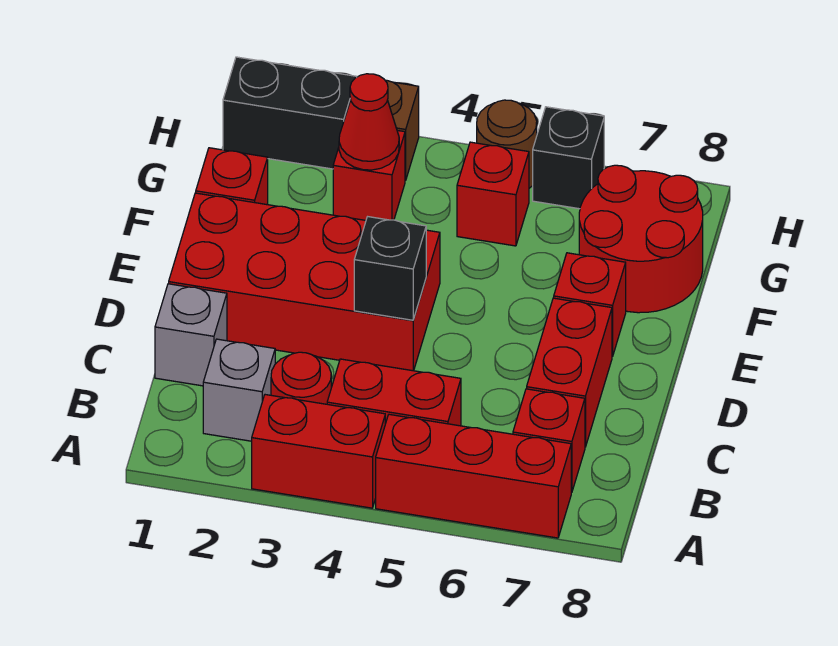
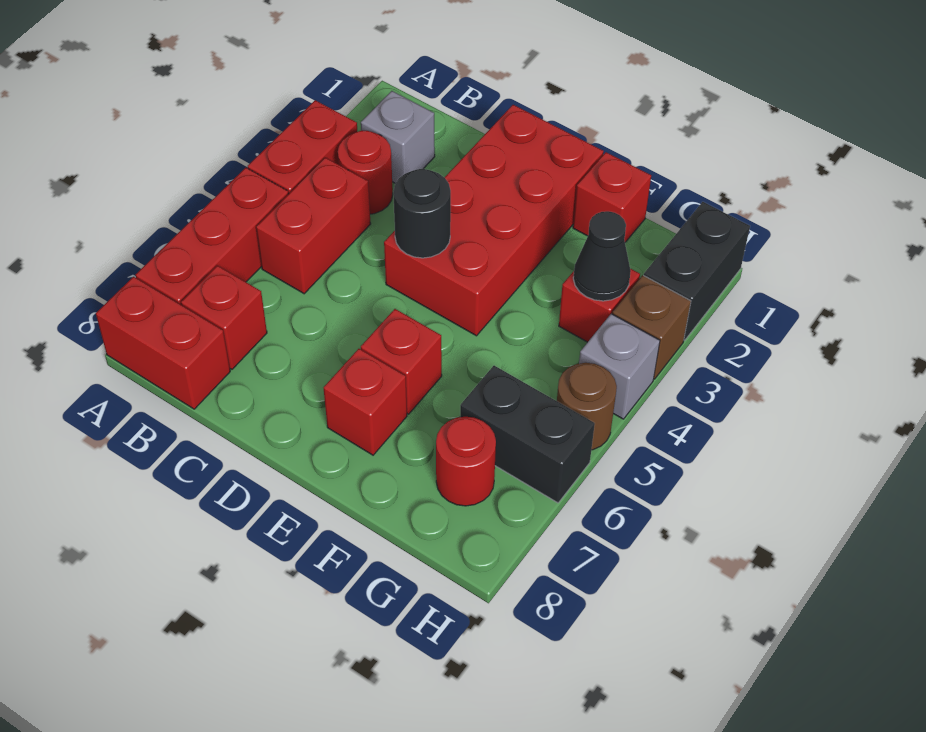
grey 1x1 brick [155,284,227,386] -> grey 1x1 brick moved to [579,314,660,419]
red 1x2 brick [527,298,612,447] -> red 1x2 brick moved to [96,277,230,409]
black 1x1 brick [354,217,426,320] -> black 1x1 round brick [393,169,451,258]
red 2x2 round brick [579,165,703,313] -> red 1x1 round brick [436,417,496,506]
red 1x1 cone [339,74,399,170] -> black 1x1 cone [573,211,631,301]
red 1x1 brick [457,142,529,246] -> red 1x1 brick moved to [361,309,442,414]
black 1x1 brick [533,107,604,209] -> black 1x2 brick [460,366,595,503]

